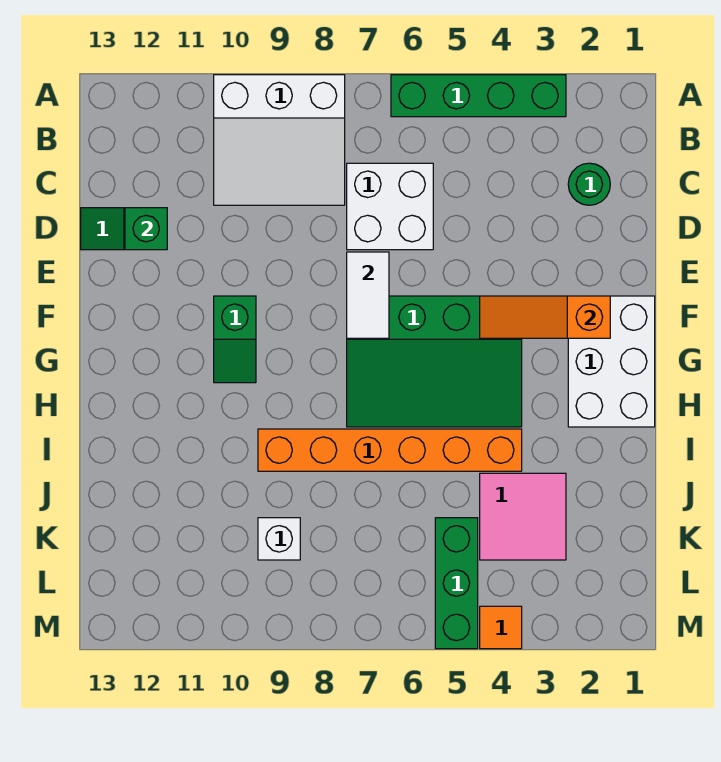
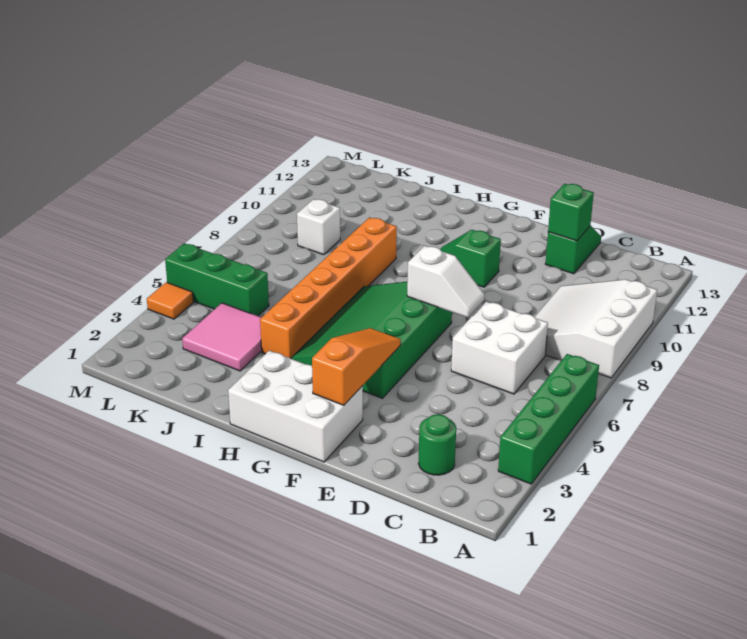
white 1x2 tile [347,252,389,338] -> white 1x2 slope [407,246,484,318]

